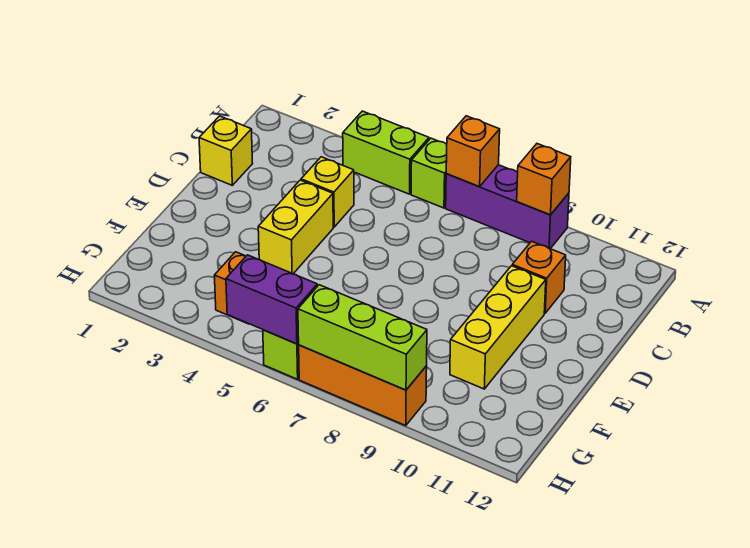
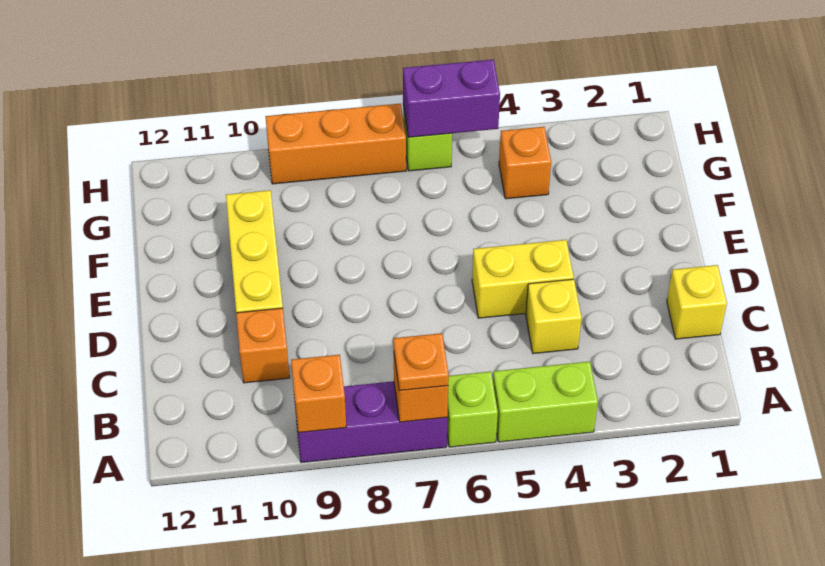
none -> orange 1x1 plate [393,333,449,391]
yellow 1x2 brick [258,180,333,274] -> yellow 1x2 brick turned to [472,240,574,318]
lime 1x3 brick [298,285,427,390] -> none

